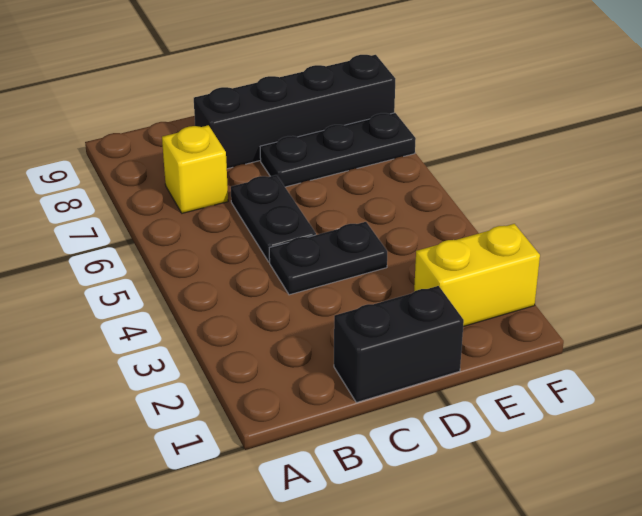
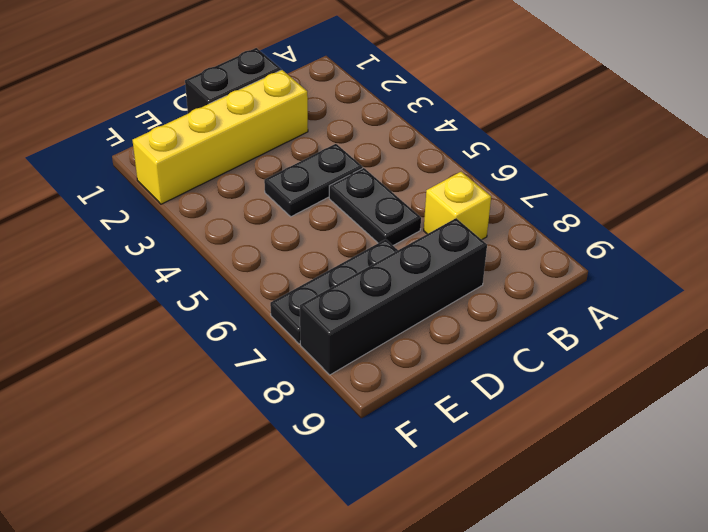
yellow 1x2 brick [414,224,540,327] -> yellow 1x4 brick [132,70,308,204]

